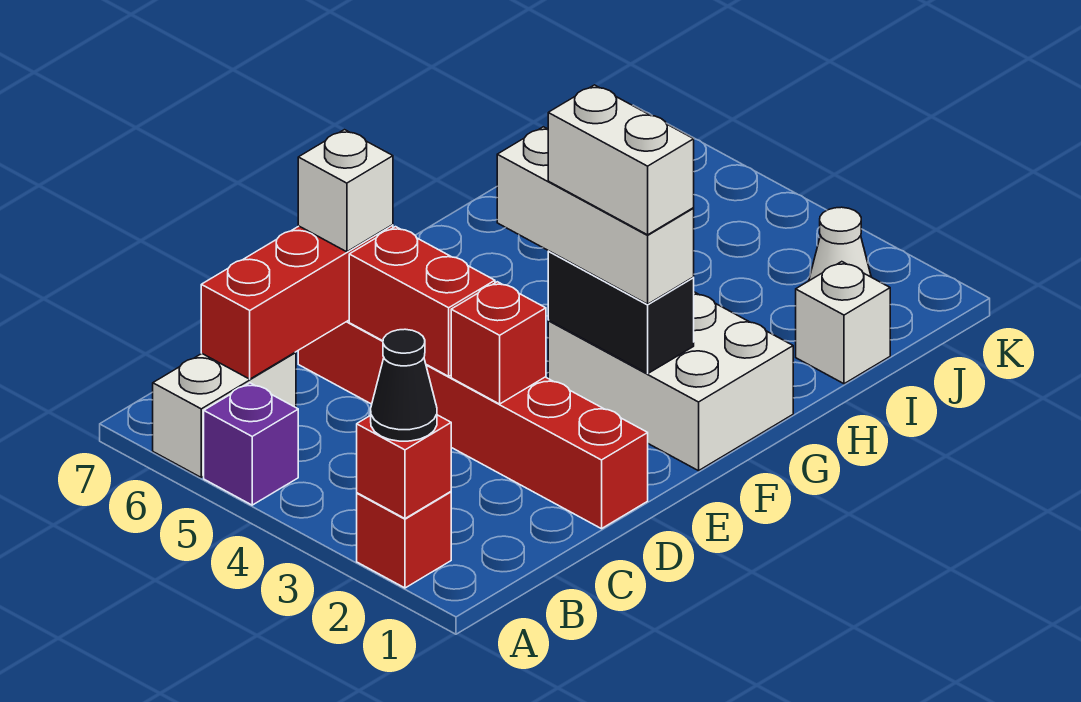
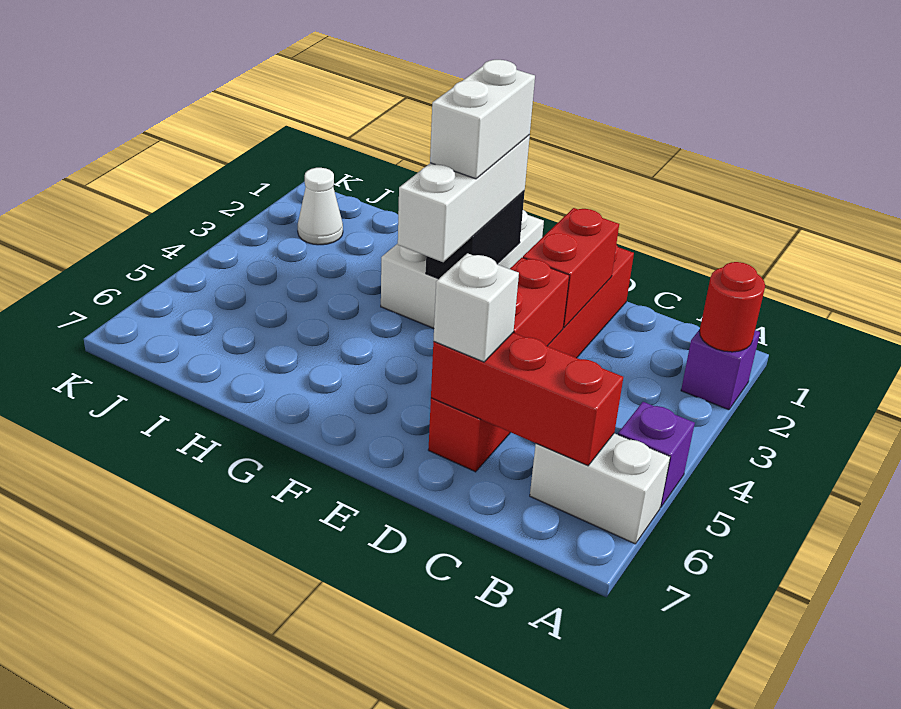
red 1x1 brick [357,492,451,588] -> purple 1x1 brick [681,329,760,410]
red 1x1 brick [357,415,451,518] -> red 1x1 round brick [700,262,765,352]
black 1x1 cone [371,329,437,441] -> none
red 1x1 brick [451,282,546,404] -> red 1x2 brick [523,208,619,328]
white 1x1 brick [796,262,890,384] -> none

